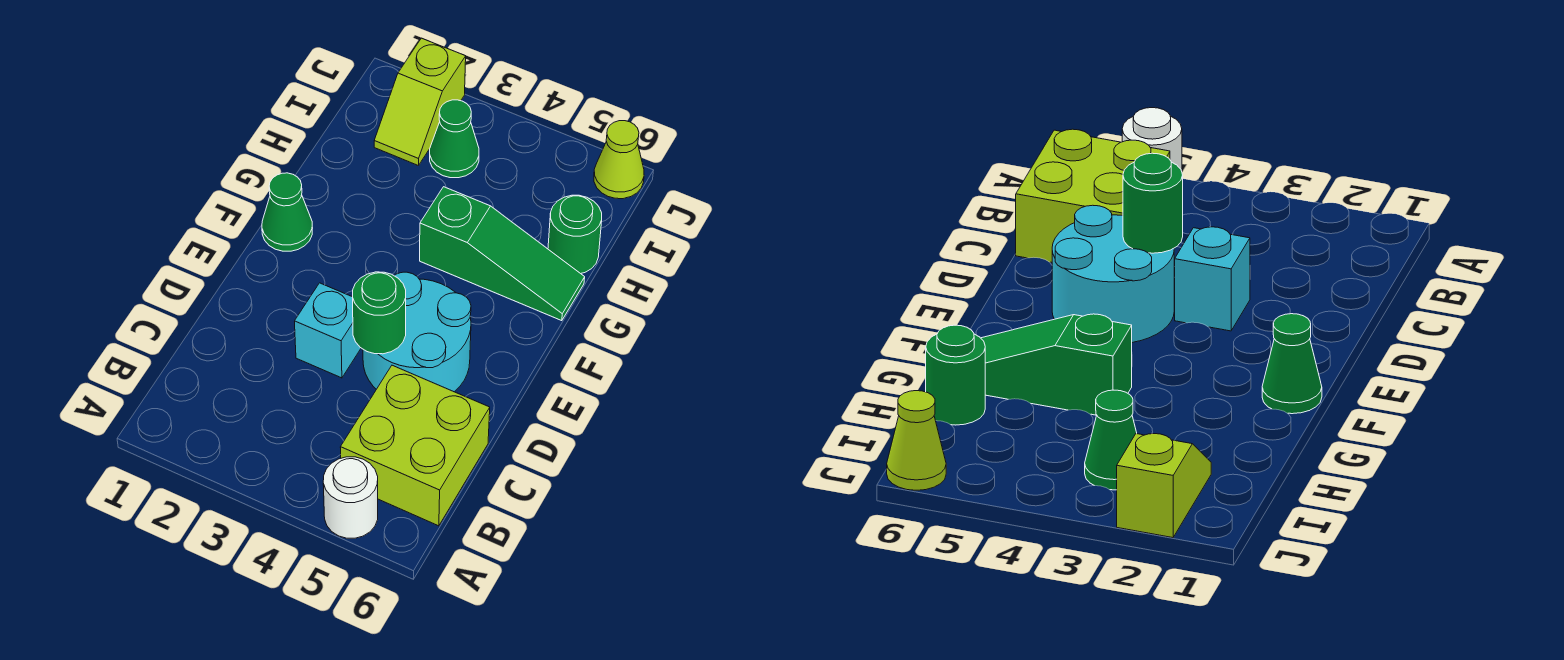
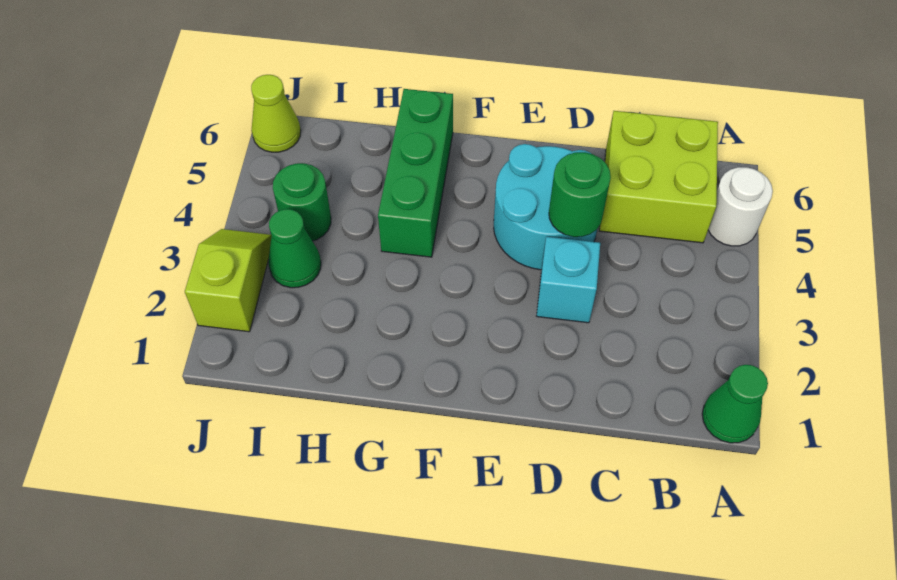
green 1x1 cone [262,173,313,251] -> green 1x1 cone moved to [702,365,768,443]
green 1x3 slope [420,187,585,321] -> green 1x3 brick [378,89,453,257]
green 1x1 round brick [548,195,602,274] -> green 1x1 round brick moved to [273,163,331,241]
lime 1x2 slope [374,38,466,166] -> lime 1x2 slope turned to [185,229,272,332]

